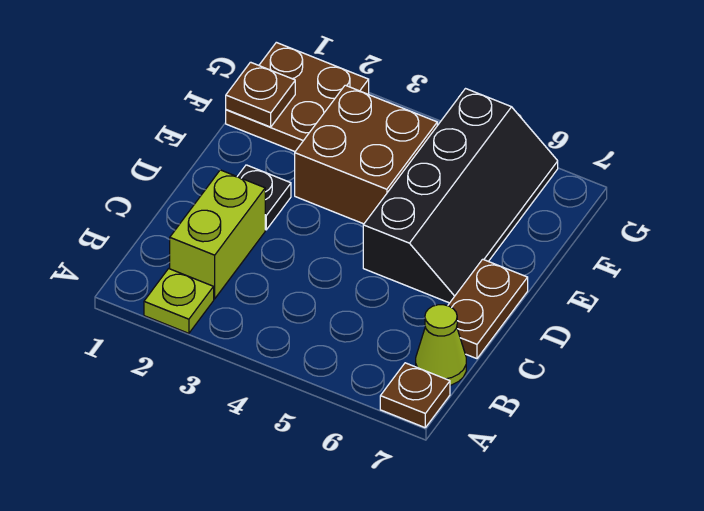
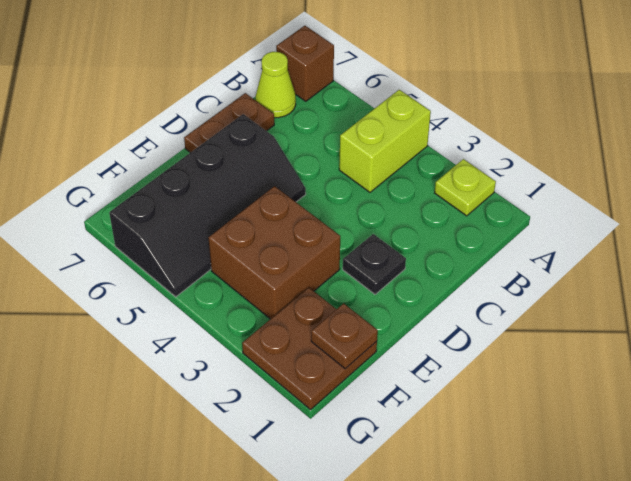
brown 1x1 plate [380,363,450,428] -> brown 1x1 brick [276,26,334,101]
lime 1x2 brick [170,170,265,299] -> lime 1x2 brick moved to [339,90,431,192]
black 2x4 slope [363,89,558,303] -> black 2x4 slope turned to [109,114,306,297]

